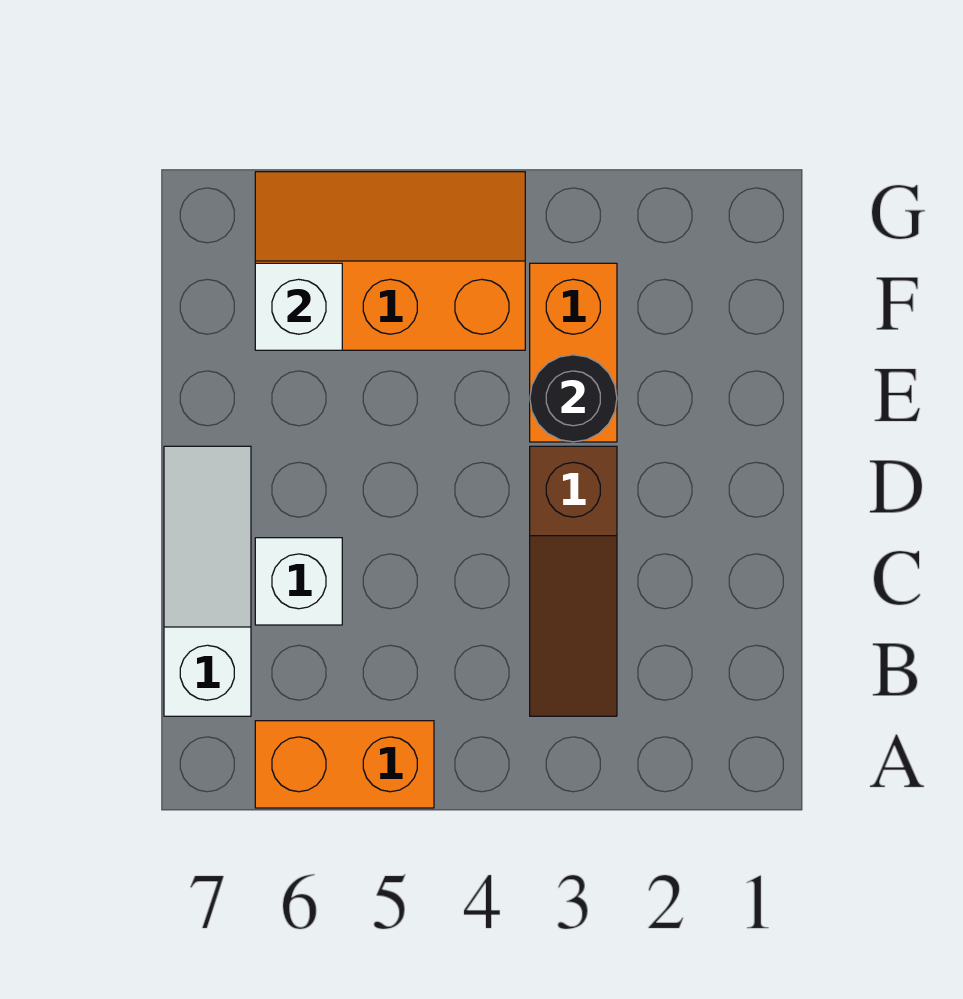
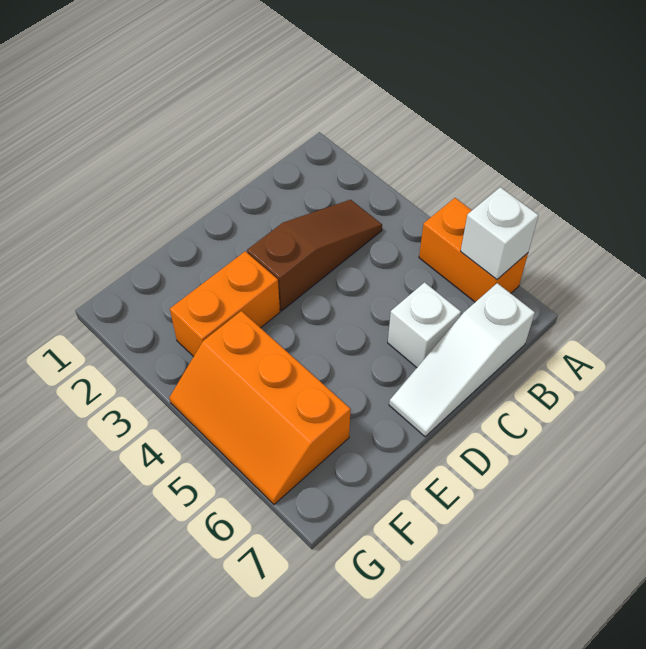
black 1x1 round brick [530,355,617,442] -> none
white 1x1 brick [255,263,342,350] -> white 1x1 brick moved to [461,187,538,279]

